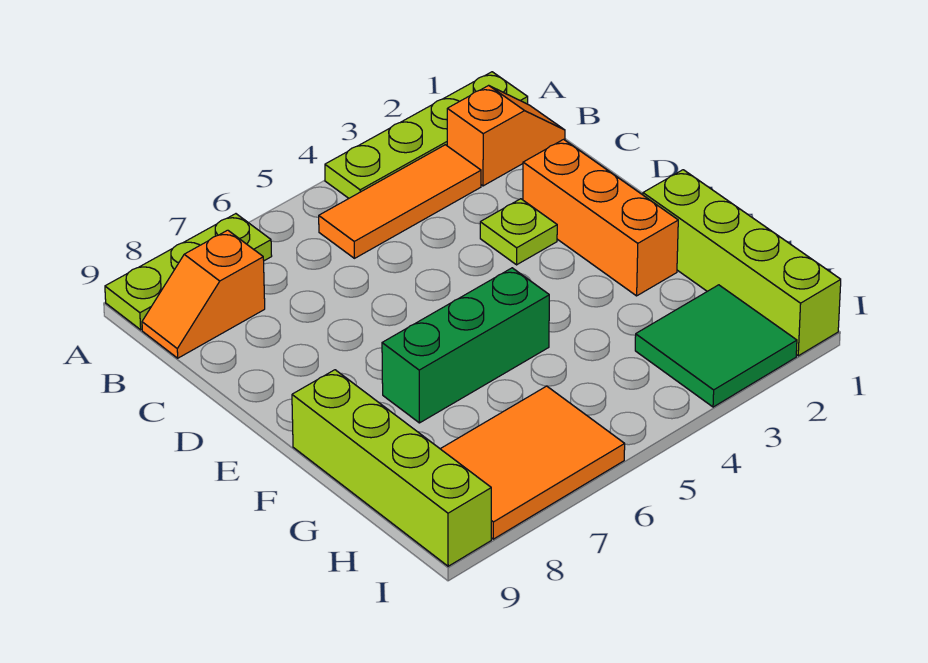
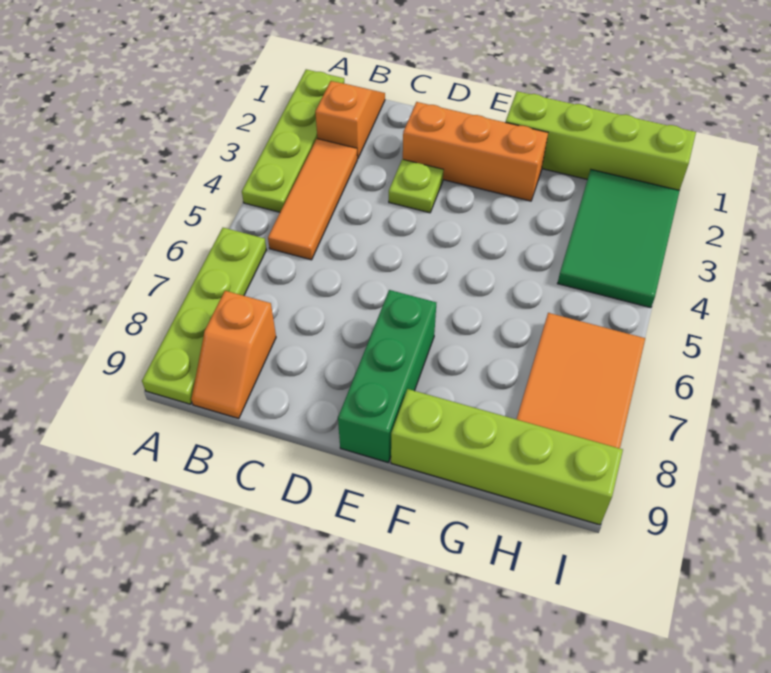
lime 1x3 plate [105,214,272,330] -> lime 1x4 plate [142,228,266,404]
green 1x3 brick [382,268,549,423] -> green 1x3 brick moved to [338,290,436,462]
green 2x2 tile [635,285,797,407] -> green 2x3 tile [558,170,680,308]

